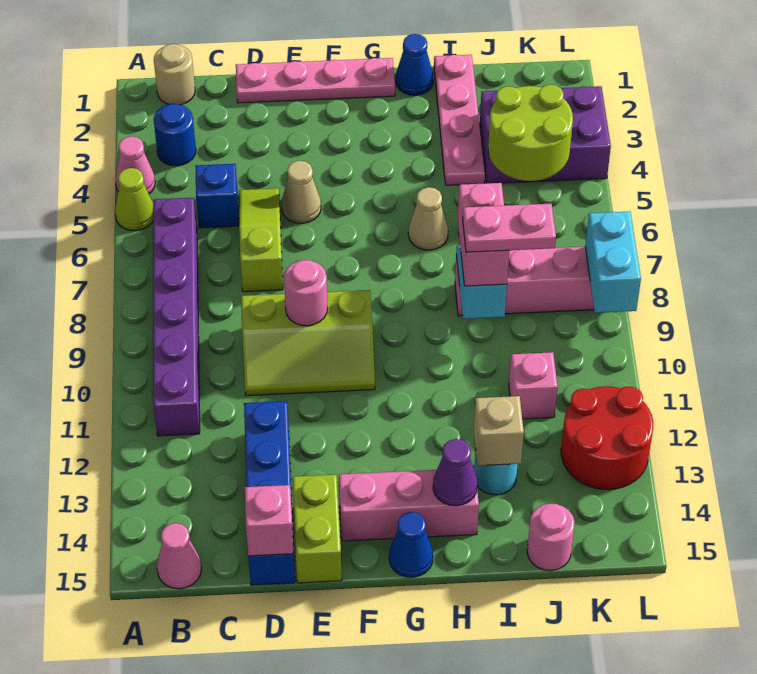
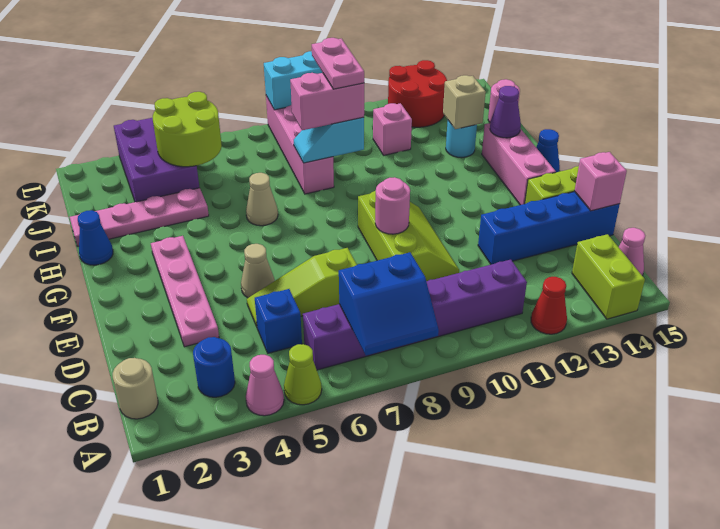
none -> blue 2x2 slope [339,252,439,356]
none -> red 1x1 cone [531,277,567,334]
none -> lime 1x2 brick [572,234,645,319]
pink 1x4 plate [236,58,395,103] -> pink 1x4 plate moved to [151,236,219,347]

